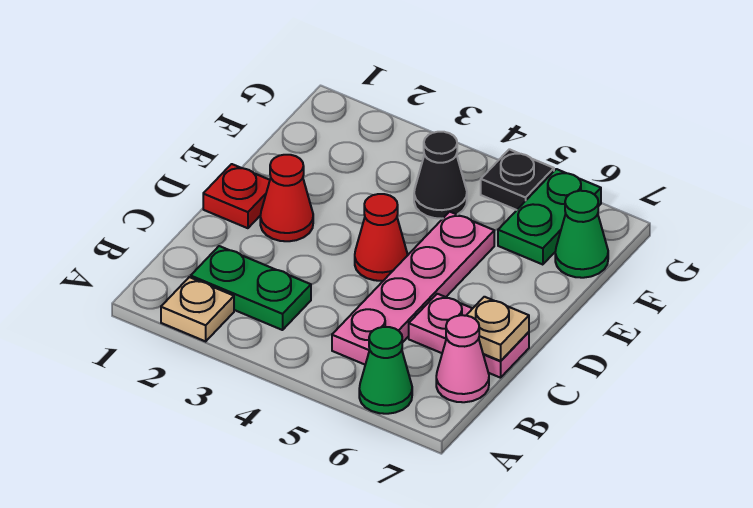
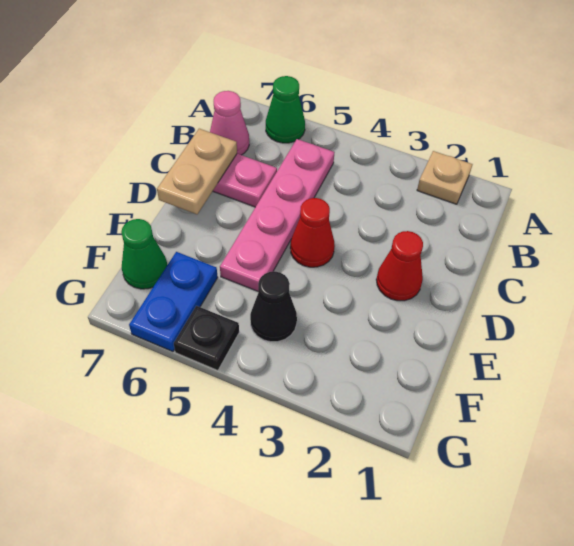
green 1x2 plate [191,246,311,330] -> none
tan 1x1 plate [466,297,529,361] -> tan 1x2 plate [157,129,237,214]
red 1x1 plate [203,164,270,228] -> none
green 1x2 plate [498,169,601,265] -> blue 1x2 plate [129,252,218,352]

